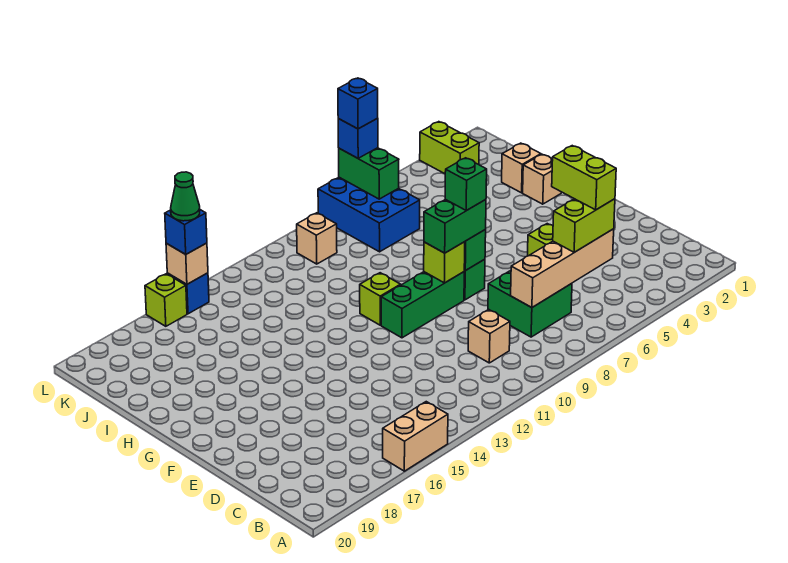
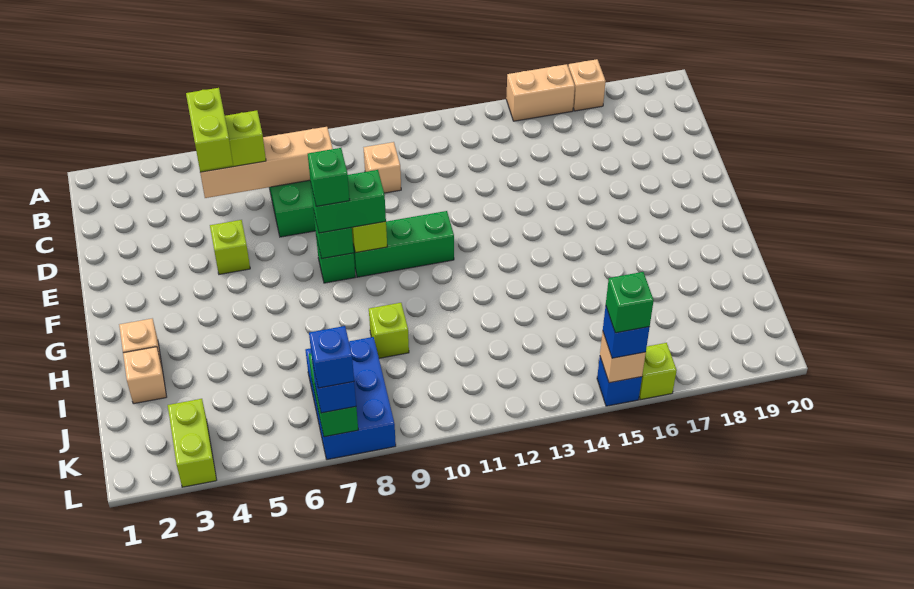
lime 1x1 brick [360,273,401,325] -> lime 1x1 brick moved to [369,303,409,358]
tan 1x1 brick [297,213,337,264] -> tan 1x1 brick moved to [568,59,606,111]
green 1x1 cone [171,172,200,221] -> green 1x1 brick [606,272,654,333]

